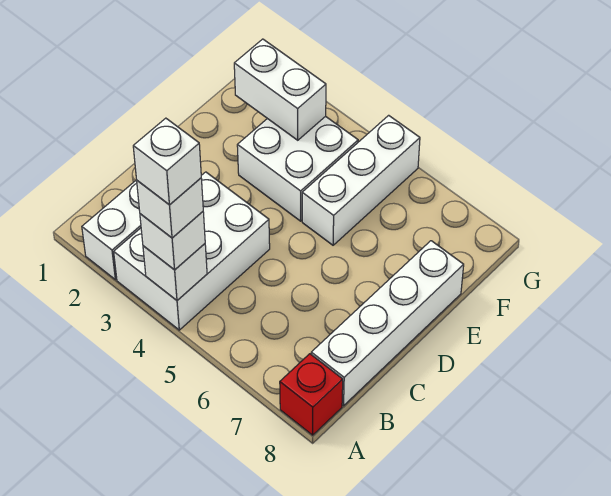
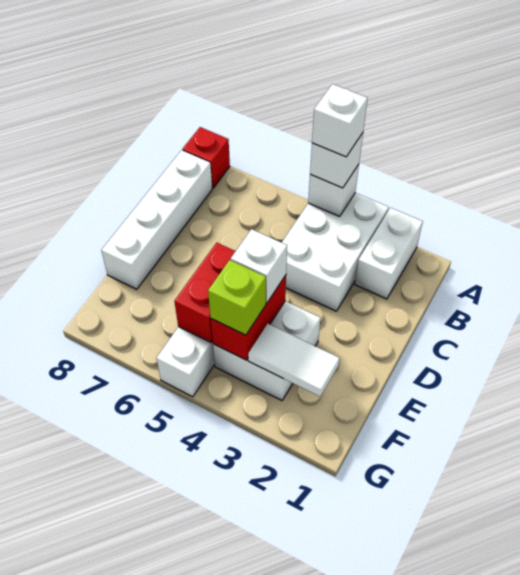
white 1x1 brick [133,118,201,205] -> white 1x1 brick moved to [231,229,287,303]
none -> red 1x2 brick [211,275,286,360]
none -> red 1x2 brick [174,243,235,342]
white 1x2 brick [234,39,326,140] -> white 1x2 tile [248,324,339,396]
none -> lime 1x1 brick [208,260,266,335]

